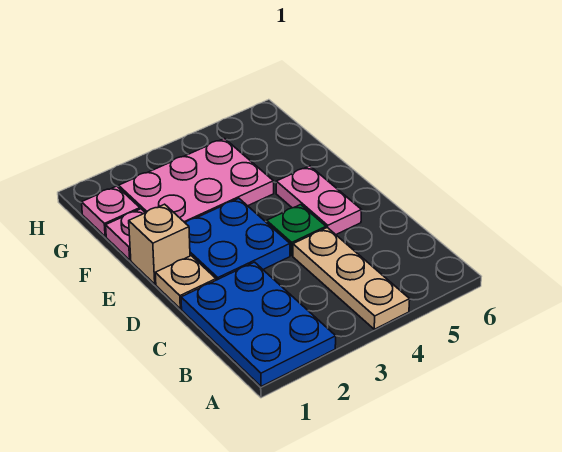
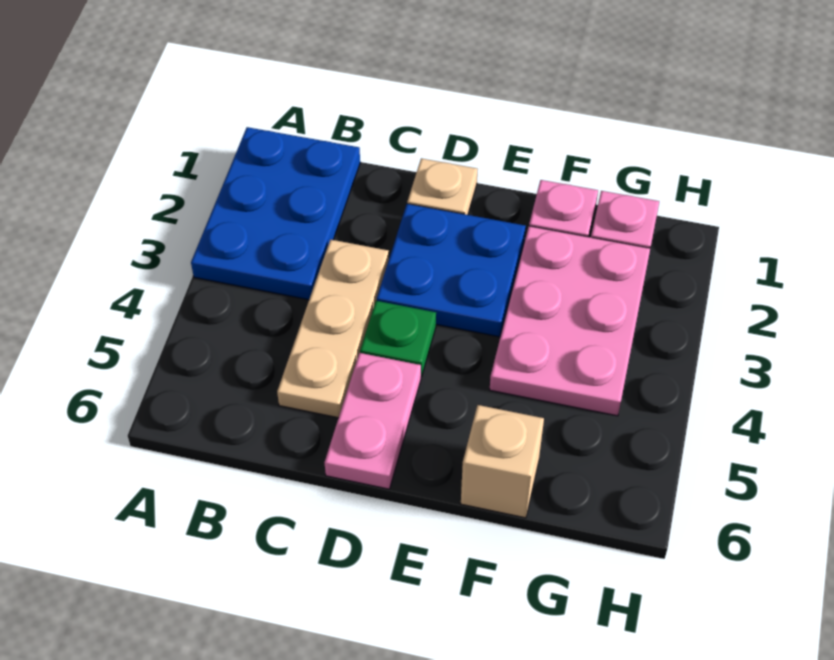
blue 2x3 plate [181,262,336,386] -> blue 2x3 plate turned to [191,127,360,300]
tan 1x3 plate [293,228,410,329] -> tan 1x3 plate turned to [277,240,389,418]
pink 1x2 plate [276,166,361,235] -> pink 1x2 plate turned to [324,353,421,489]
tan 1x1 brick [129,204,190,284] -> tan 1x1 brick moved to [461,405,544,518]

